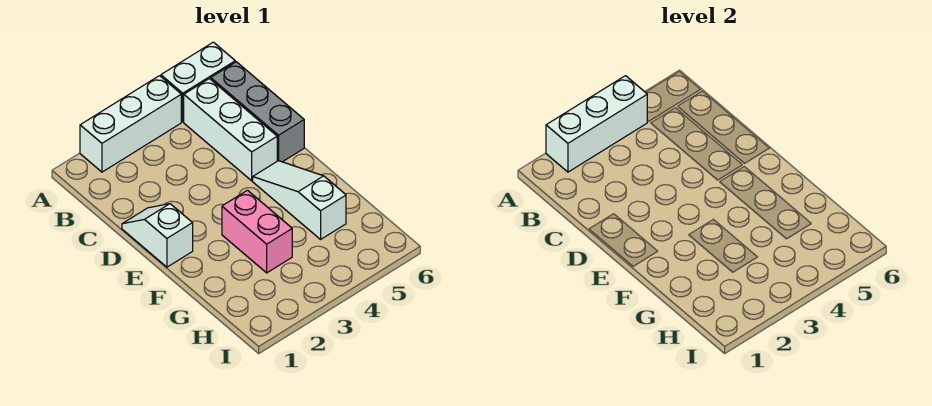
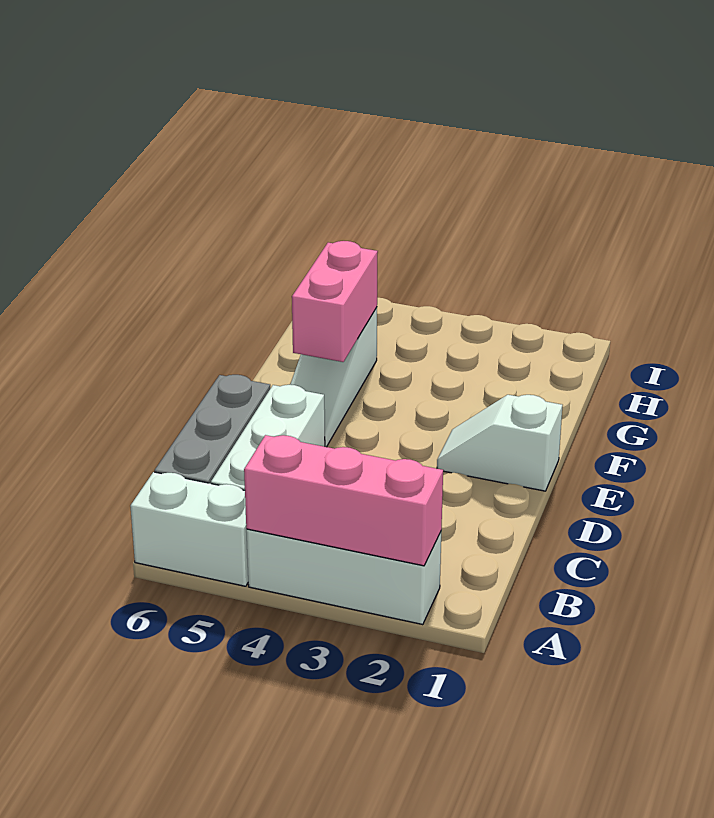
white 1x3 brick [546,76,647,172] -> pink 1x3 brick [244,435,443,566]
white 1x2 slope [122,204,193,267] -> white 1x2 slope turned to [437,395,562,491]
pink 1x2 brick [222,190,292,273] -> pink 1x2 brick moved to [292,241,378,362]

